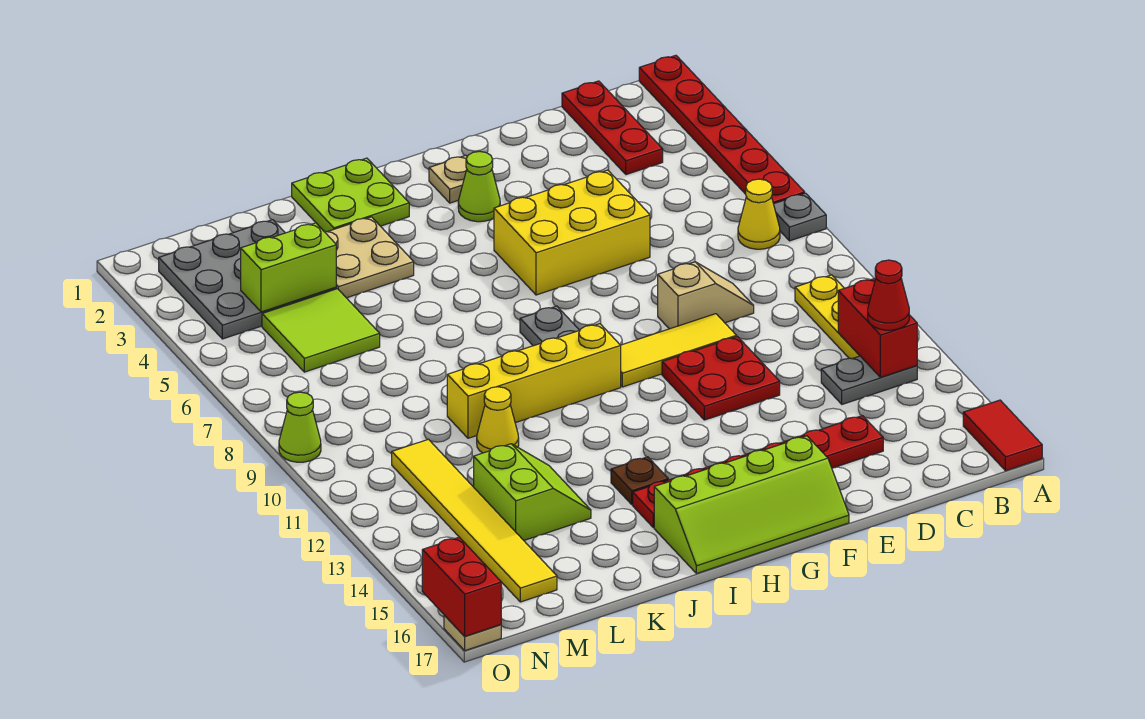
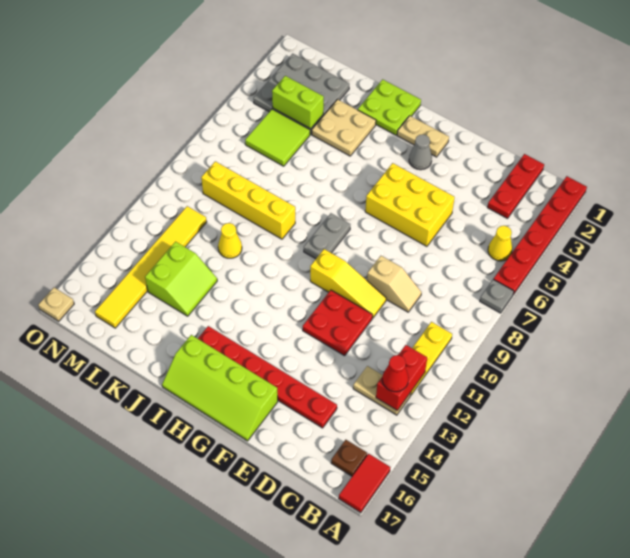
yellow 1x1 cone [738,179,780,249] -> yellow 1x1 cone moved to [488,226,512,261]
grey 1x2 plate [821,356,917,404] -> tan 1x2 plate [353,366,411,415]
yellow 1x3 tile [621,314,737,387] -> yellow 1x3 slope [310,249,386,318]
tan 1x1 plate [429,155,467,203] -> tan 1x2 plate [397,116,449,157]
lime 1x1 cone [458,151,500,222] -> grey 1x1 cone [409,134,432,170]
yellow 1x4 brick [447,324,621,438] -> yellow 1x4 brick moved to [201,161,295,239]
brown 1x1 plate [611,457,668,504] -> brown 1x1 plate moved to [331,440,367,476]
lime 1x1 cone [279,392,321,462] -> none
red 1x2 brick [422,537,501,636] -> none

